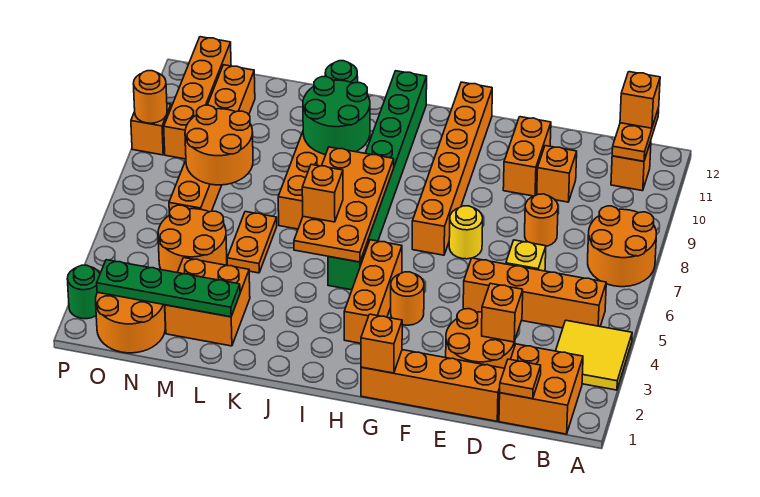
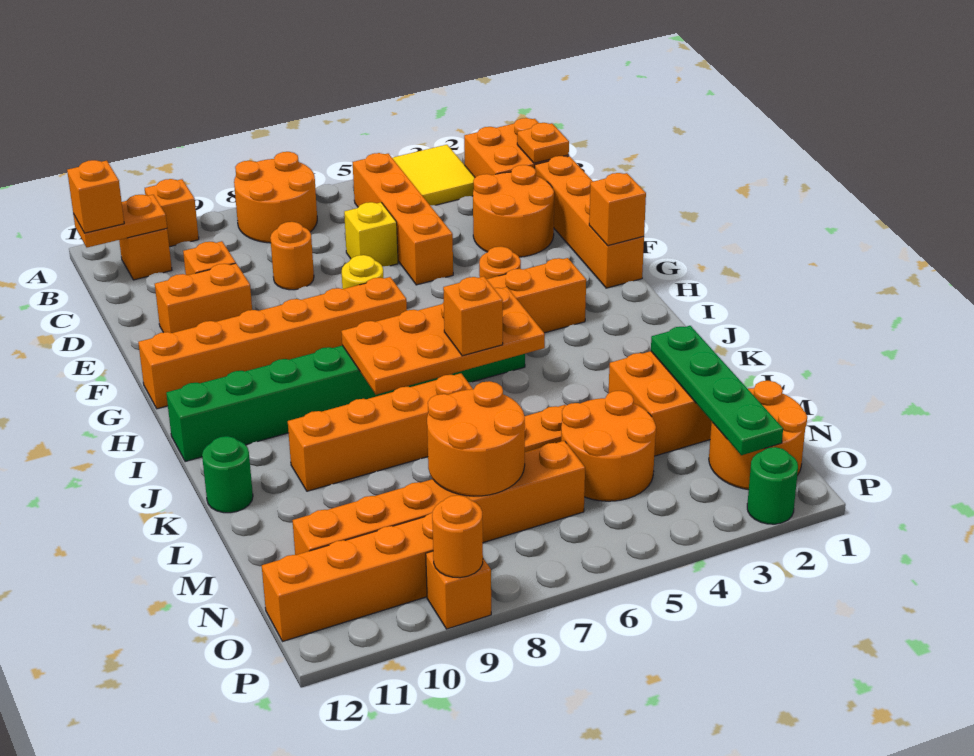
orange 1x1 brick [482,283,523,342] -> orange 1x1 brick moved to [145,179,199,247]
green 2x2 round brick [303,77,370,155] -> none

